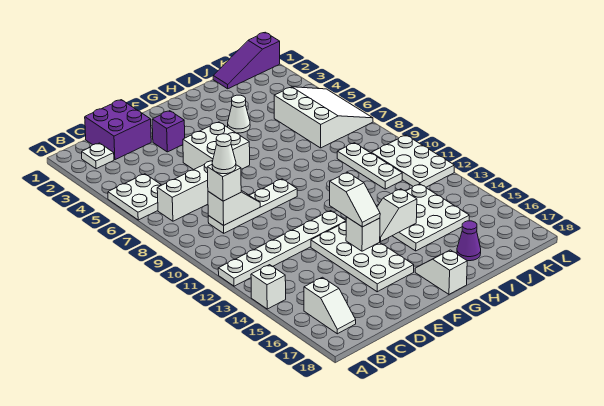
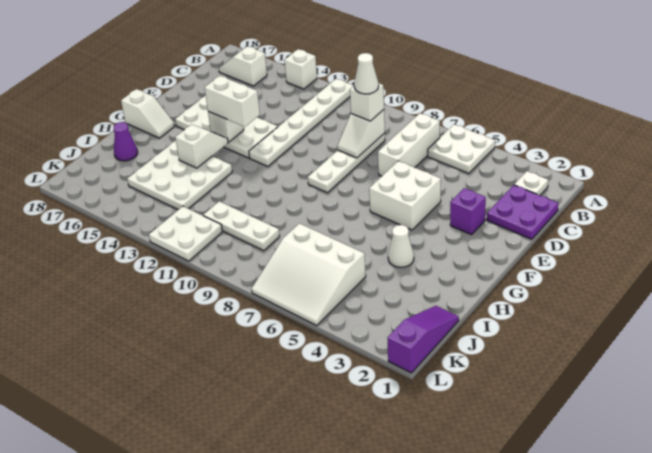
purple 2x2 brick [85,100,151,160] -> purple 2x2 plate [487,185,558,239]
white 1x2 slope [330,172,380,227] -> white 1x2 brick [205,76,260,127]
white 2x3 plate [372,135,454,187] -> white 2x2 plate [149,206,222,261]

